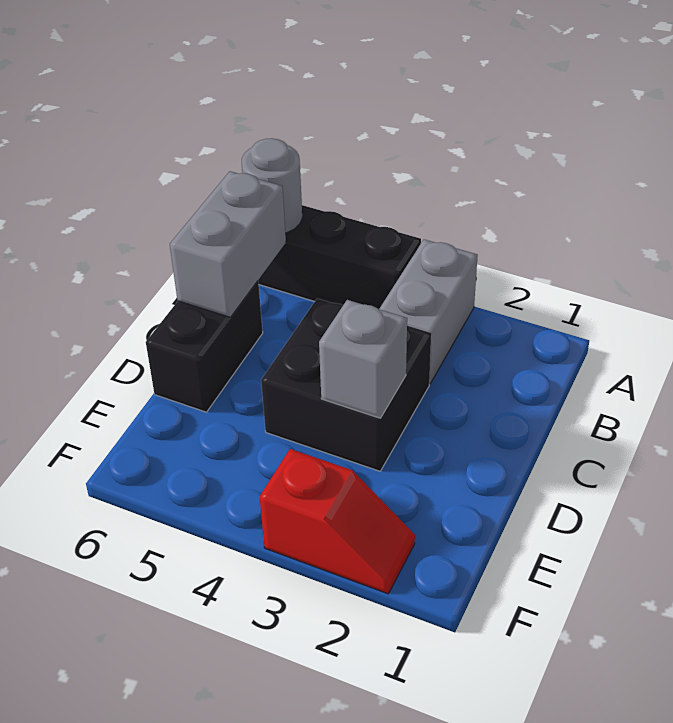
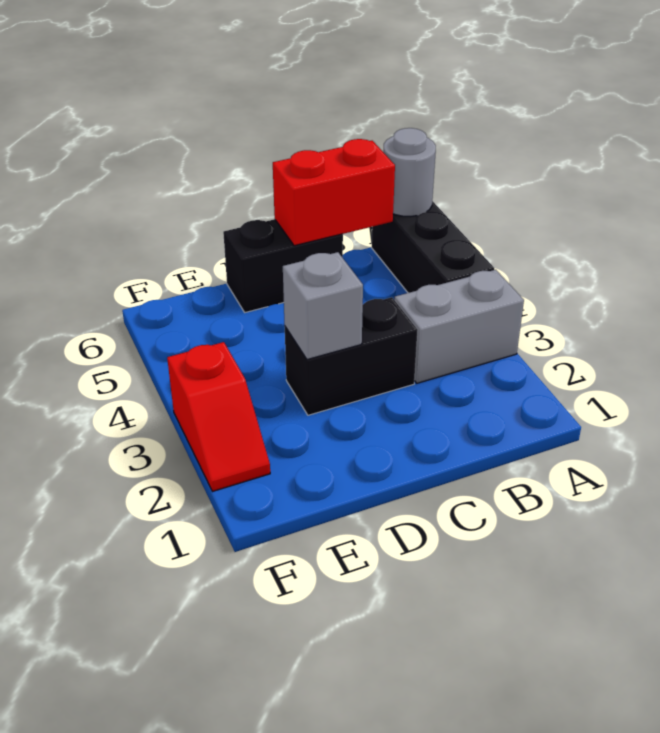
grey 1x2 brick [170,171,286,317] -> red 1x2 brick [273,139,395,246]
black 2x2 brick [261,298,431,471] -> black 1x2 brick [285,297,418,415]

